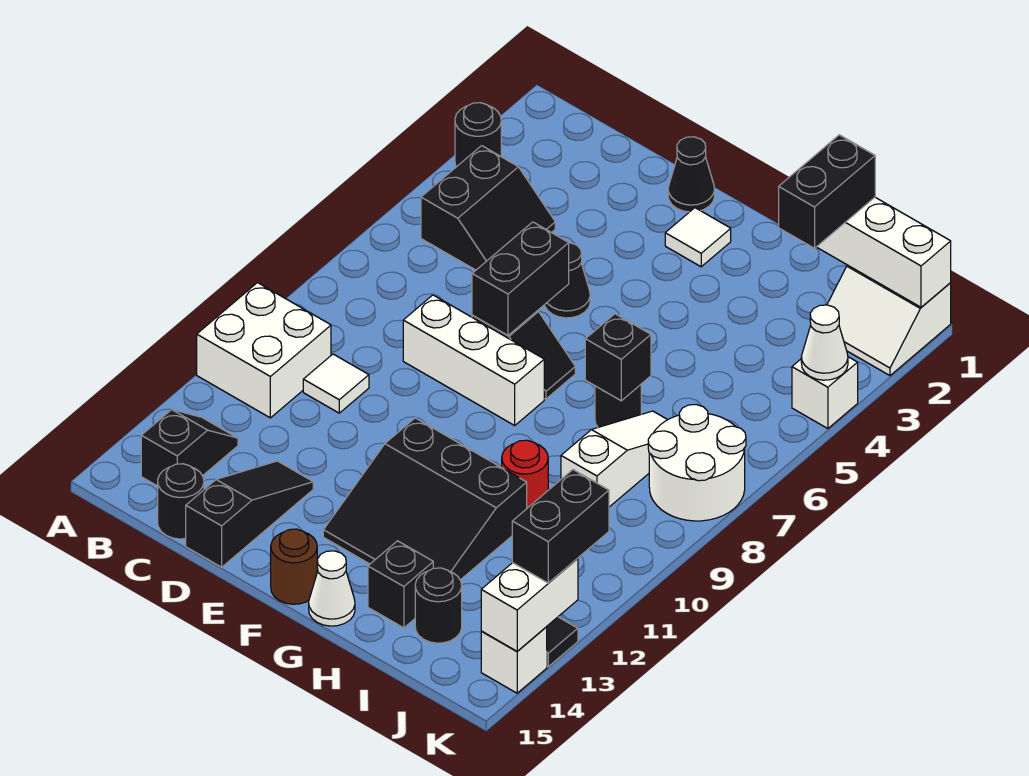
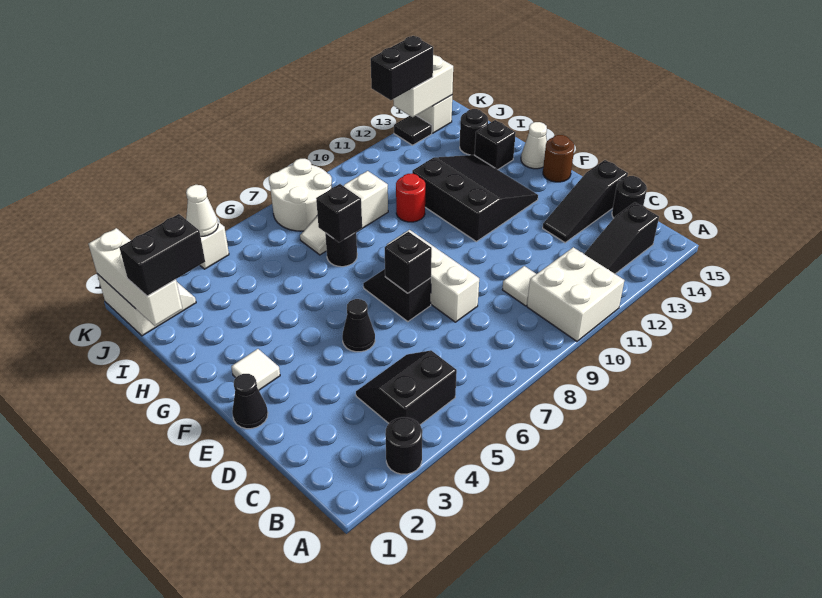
black 1x2 slope [141,410,238,486] -> black 1x3 slope [584,202,659,274]
black 1x2 brick [472,222,569,335] -> black 1x1 brick [385,232,432,293]

